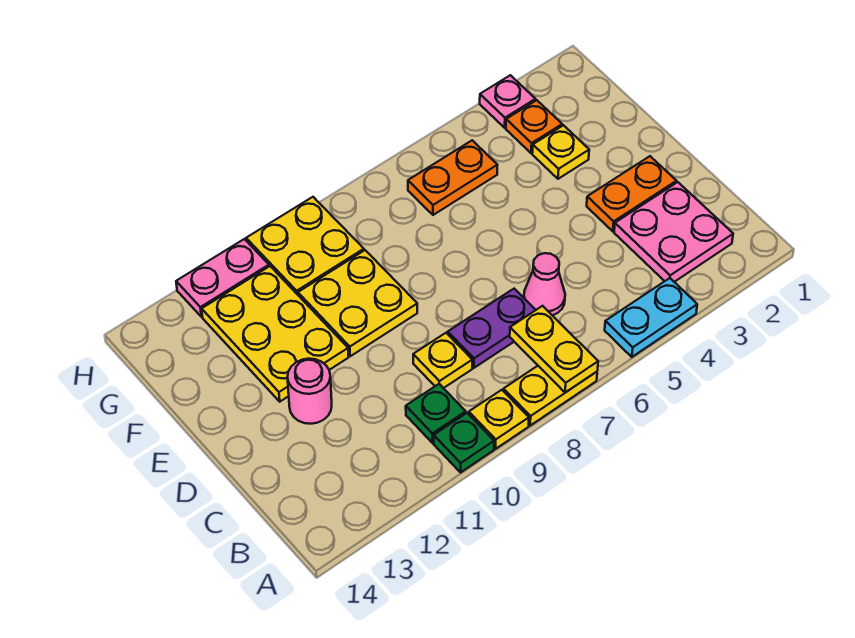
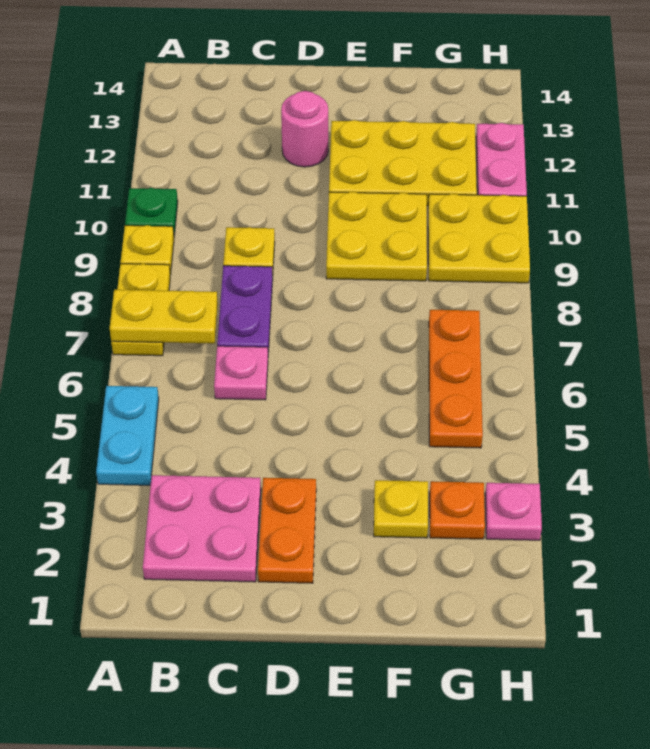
green 1x1 plate [406,384,466,443] -> none
pink 1x1 cone [524,253,565,315] -> pink 1x1 plate [214,346,268,400]
orange 1x2 plate [408,140,497,215] -> orange 1x3 plate [429,310,483,448]

